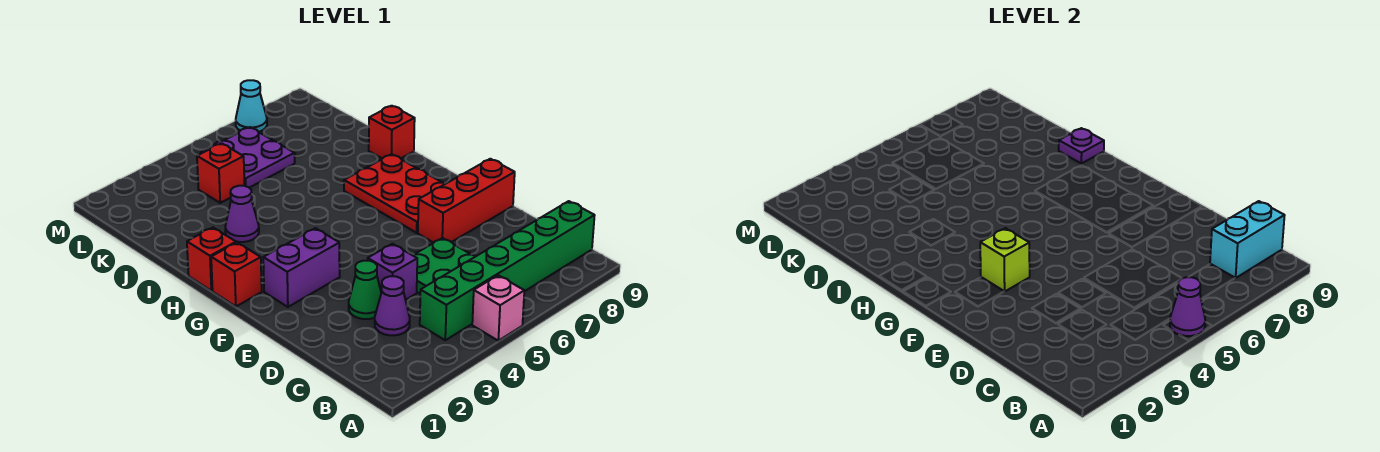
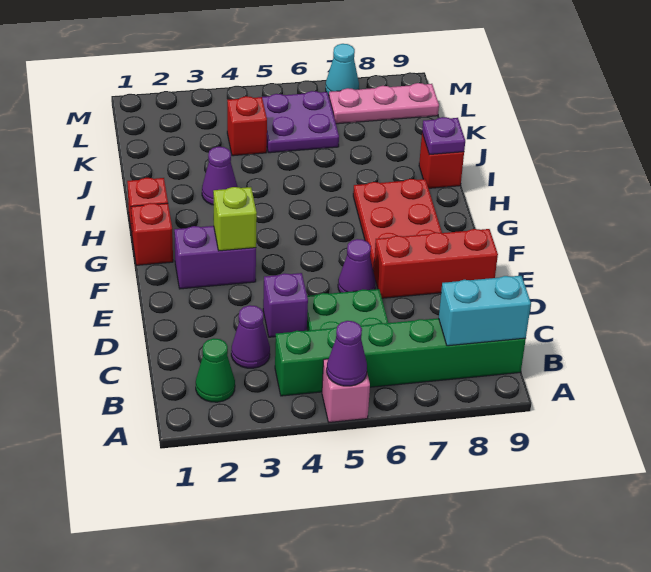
green 1x1 cone [349,261,381,319] -> green 1x1 cone moved to [196,338,235,402]
none -> purple 1x1 cone [338,239,375,293]
none -> pink 1x3 plate [329,83,439,124]

